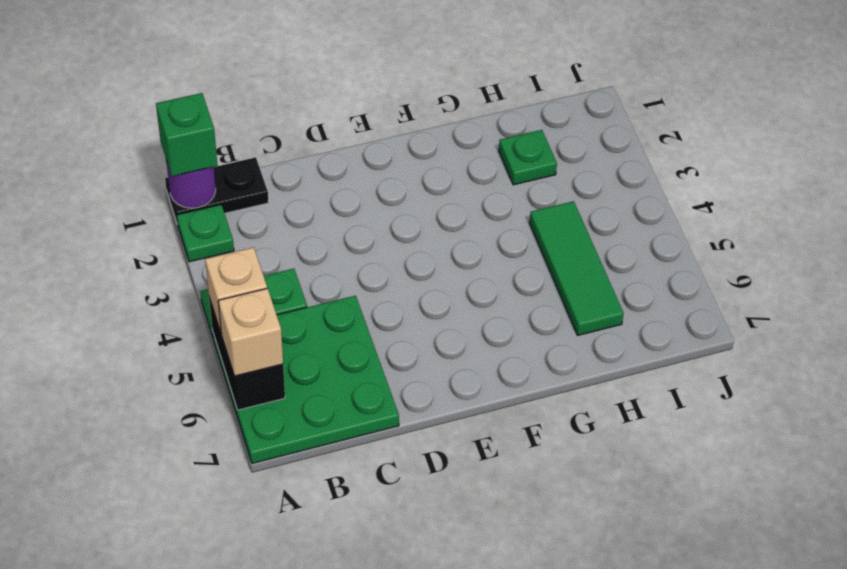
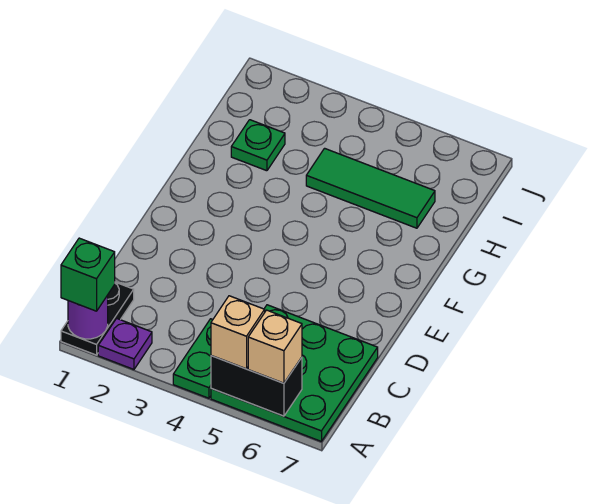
green 1x1 plate [177,205,234,262] -> purple 1x1 plate [98,318,152,369]

